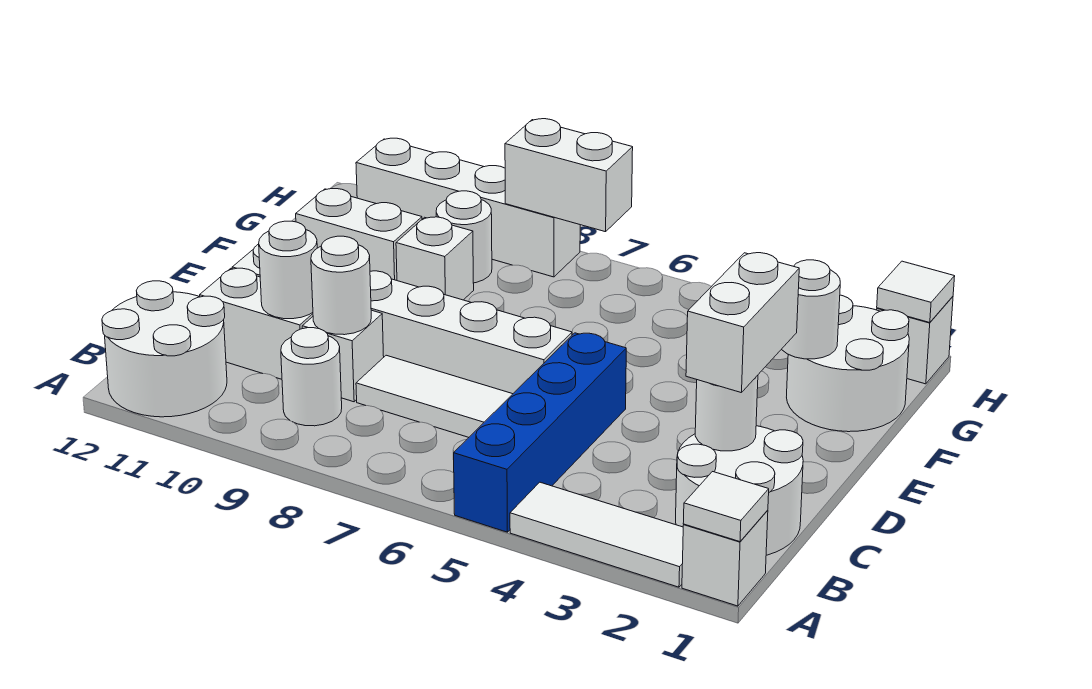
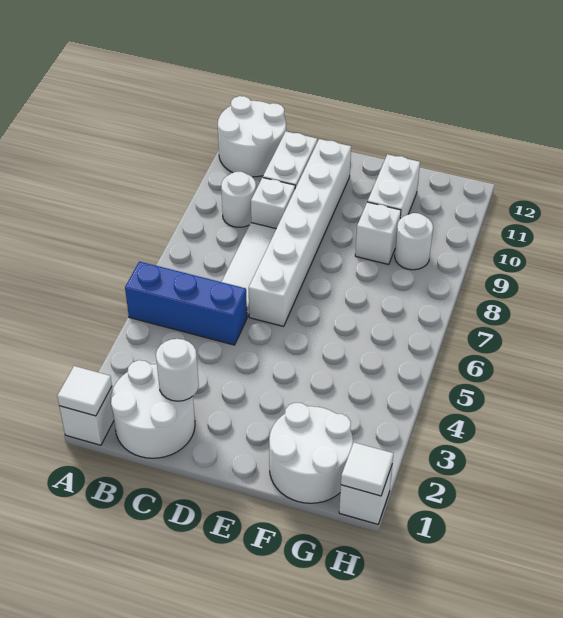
white 1x3 tile [510,482,683,587] -> none
blue 1x4 brick [454,333,626,532] -> blue 1x3 brick [125,261,247,345]
white 1x2 brick [686,253,799,393] -> none
white 1x1 round brick [311,236,371,335] -> none
white 1x1 round brick [259,221,317,319] -> none
white 1x1 round brick [782,260,840,359] -> none
white 1x2 brick [505,119,633,232] -> none
white 1x4 brick [356,138,580,277] -> none

